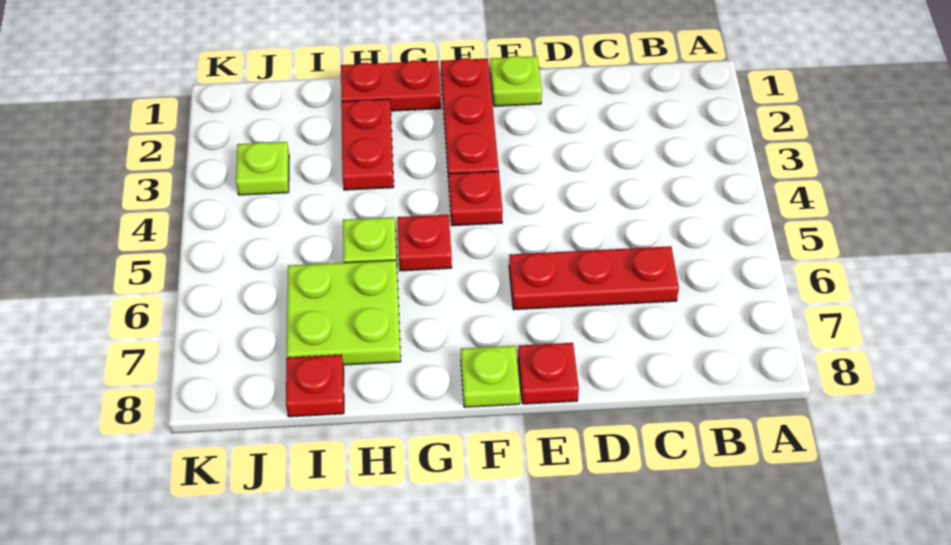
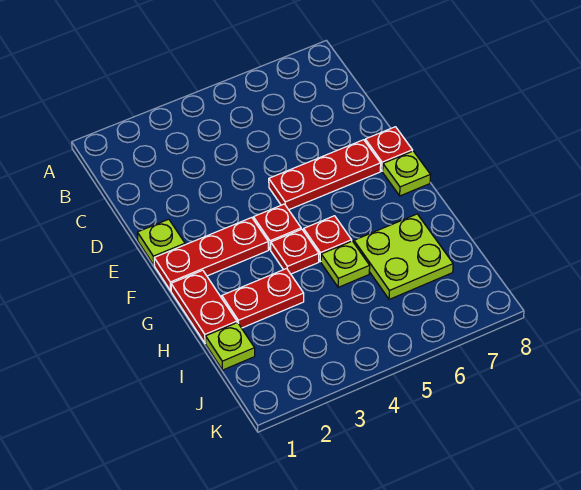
red 1x3 plate [509,246,679,310] -> red 1x3 plate turned to [269,140,381,210]
red 1x1 plate [286,355,344,417] -> red 1x1 plate moved to [271,229,319,274]
lime 1x1 plate [236,142,289,195] -> lime 1x1 plate moved to [206,323,255,370]

